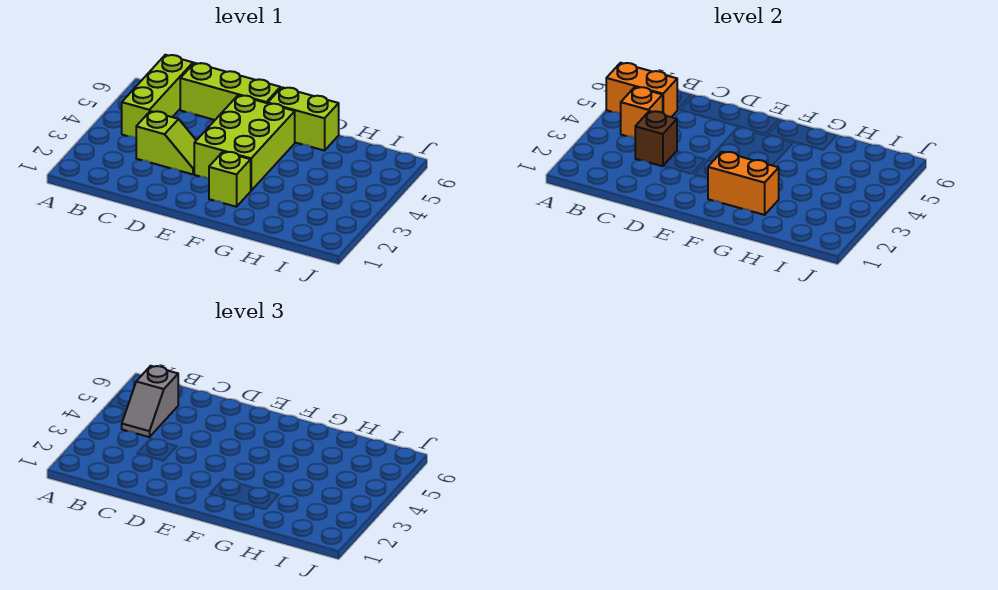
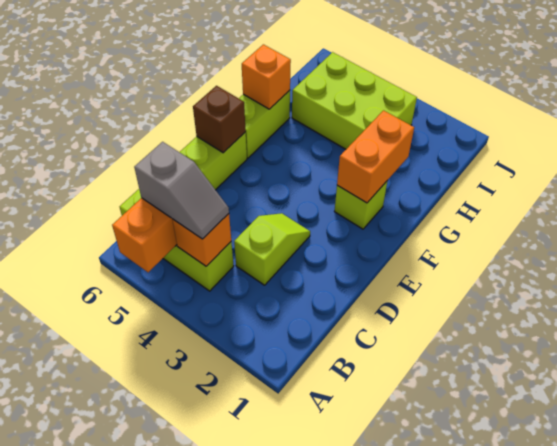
brown 1x1 brick [635,111,677,166] -> brown 1x1 brick moved to [193,86,246,153]
lime 2x3 brick [194,95,295,190] -> lime 2x3 brick moved to [292,52,417,149]
none -> orange 1x1 brick [242,44,291,109]

